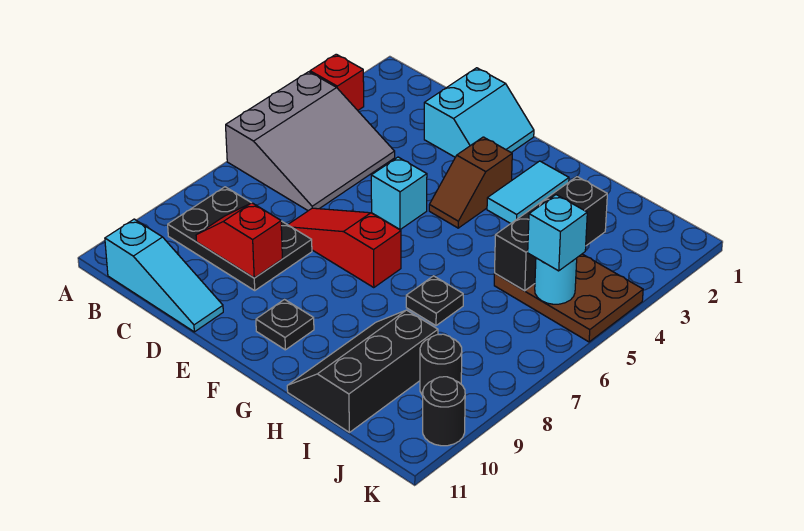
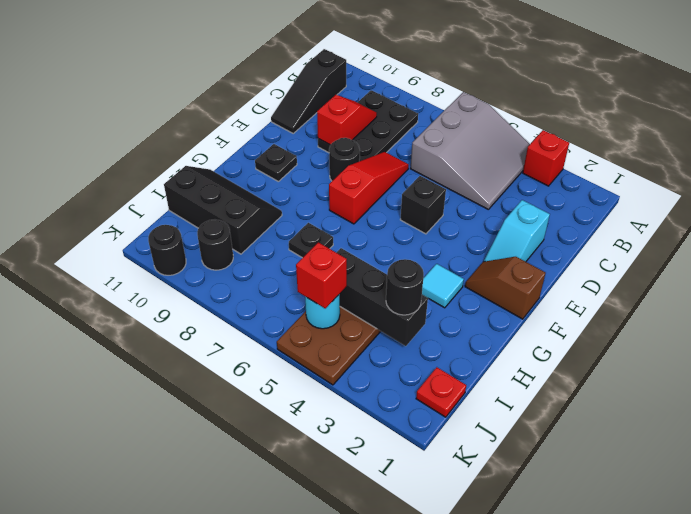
grey 3x3 slope [226,72,395,211] -> grey 3x3 slope turned to [410,92,530,210]
cyan 1x3 slope [105,219,223,332] -> black 1x3 slope [271,49,346,133]
cyan 2x2 slope [424,68,534,157] -> cyan 1x2 slope [484,200,550,262]
cyan 1x1 brick [371,157,427,230] -> black 1x1 brick [400,176,446,234]
none -> black 1x1 round brick [329,138,360,181]
brown 1x2 slope [429,137,512,228] -> brown 1x2 slope moved to [465,257,546,319]
cyan 1x2 tile [487,161,569,223] -> cyan 1x1 tile [422,264,464,308]
none -> black 1x1 round brick [386,259,424,315]
none -> red 1x1 plate [416,367,466,417]
cyan 1x1 brick [528,195,587,271] -> red 1x1 brick [296,242,347,308]

